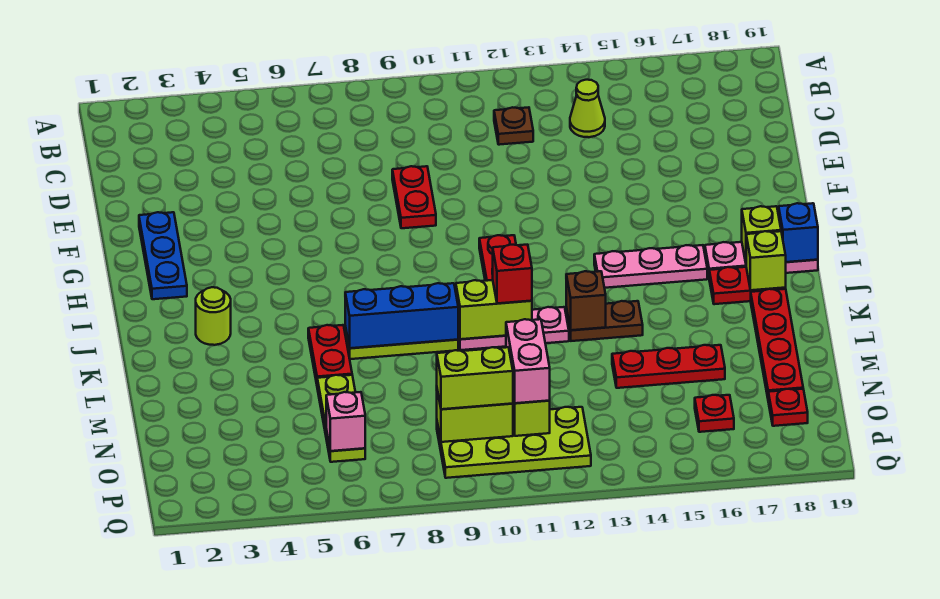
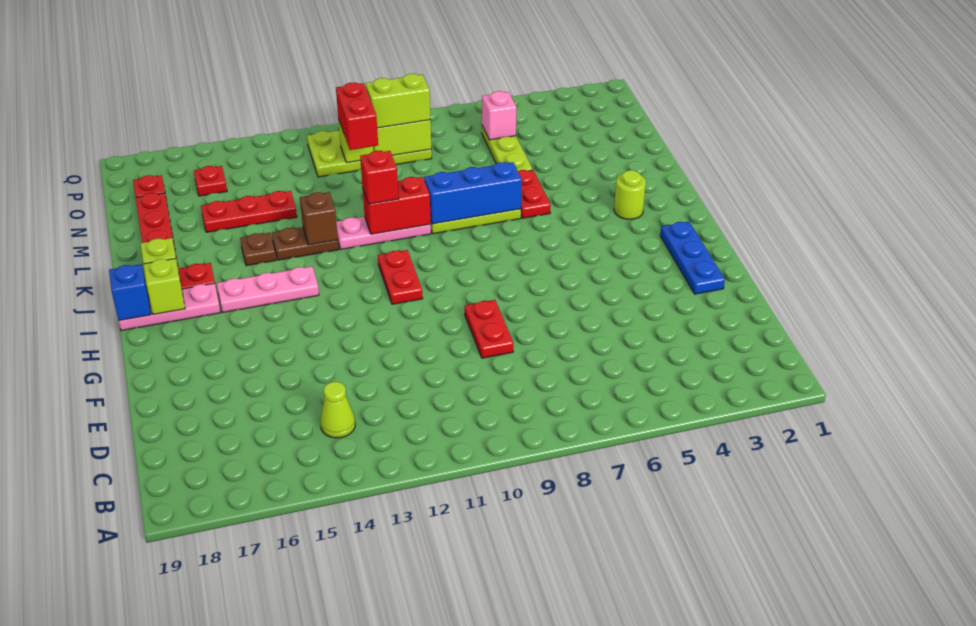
brown 1x1 plate [494,107,533,145] -> brown 1x1 plate moved to [240,233,276,266]
lime 1x2 brick [456,280,532,339] -> red 1x2 brick [362,177,431,234]
pink 1x2 brick [506,319,550,403] -> red 1x2 brick [336,83,378,150]

